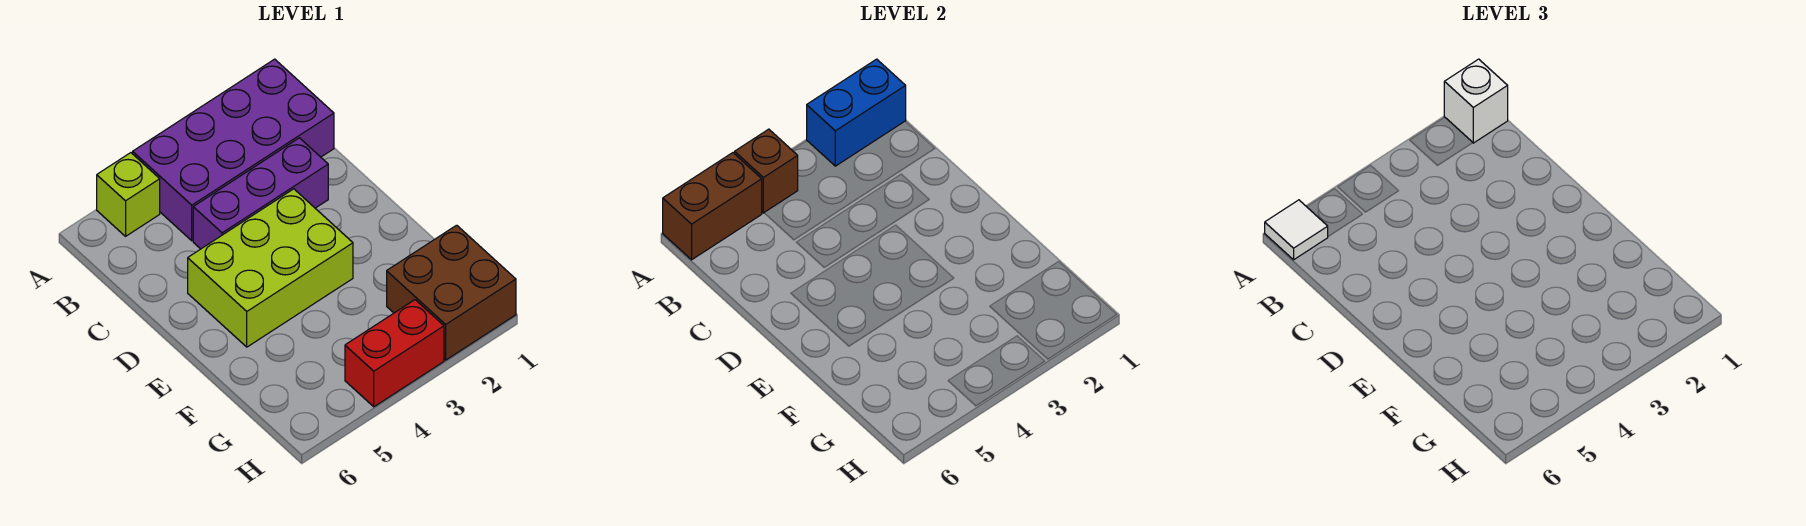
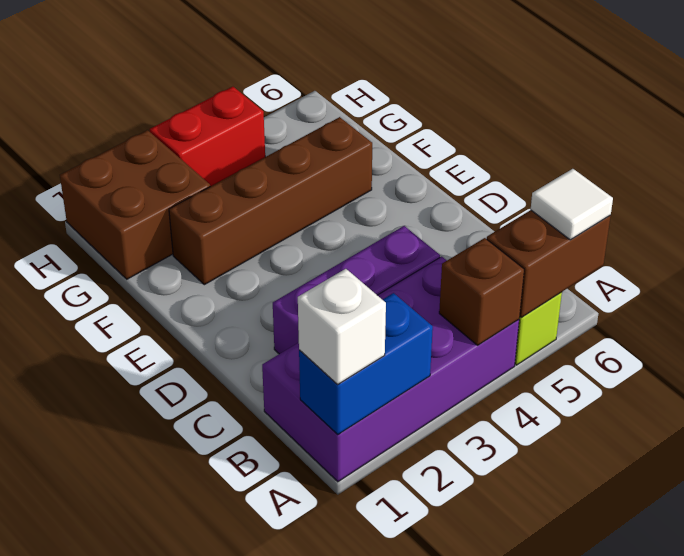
lime 2x3 brick [188,189,353,347] -> none
none -> brown 1x4 brick [169,117,372,285]

